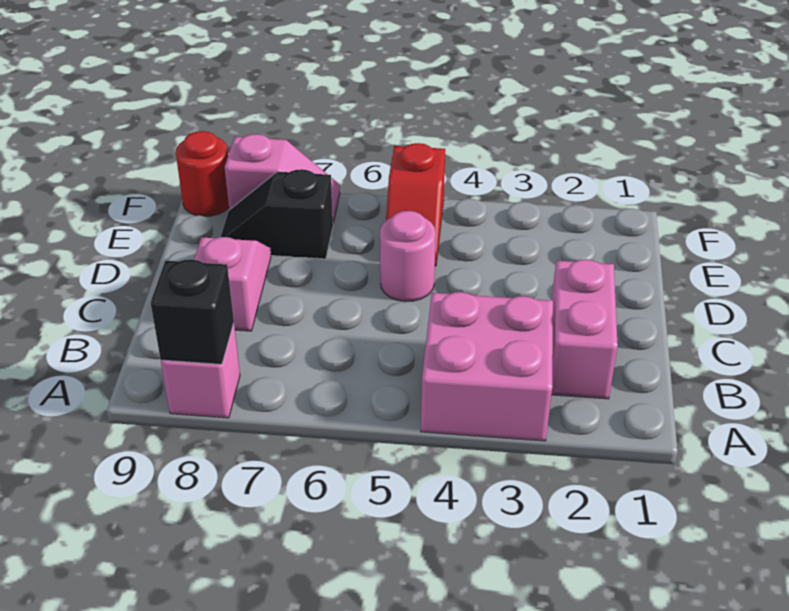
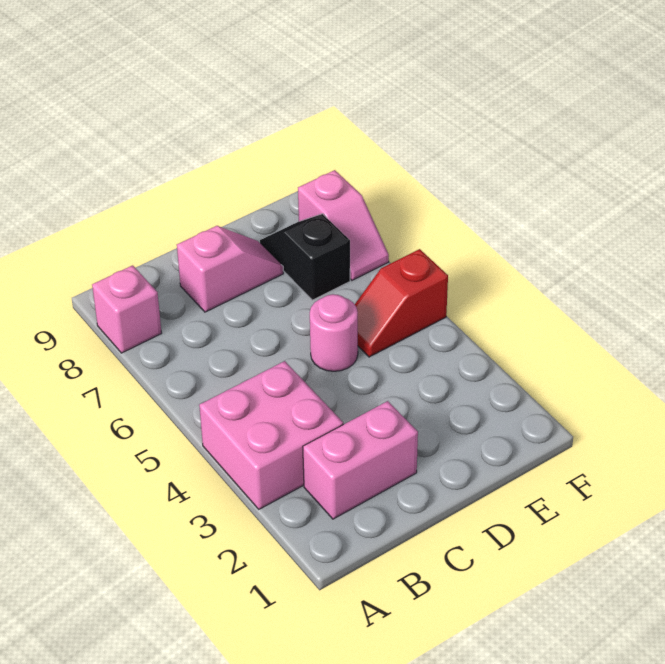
black 1x1 brick [151,259,234,364] -> none
red 1x1 round brick [176,131,229,216] -> none

